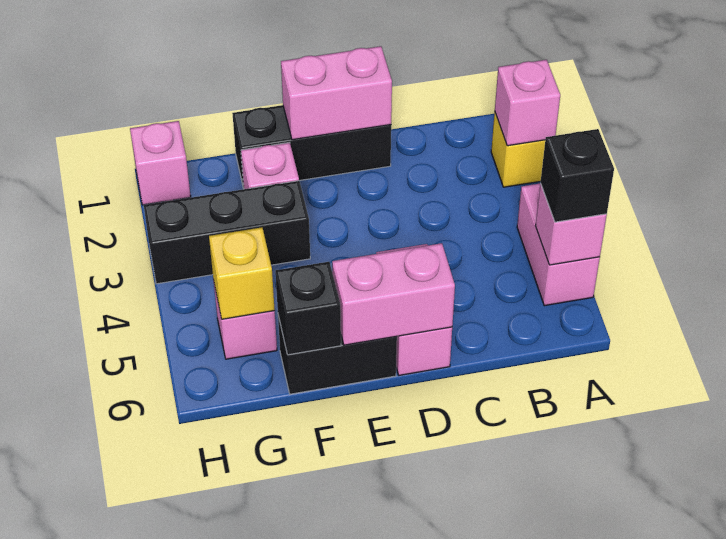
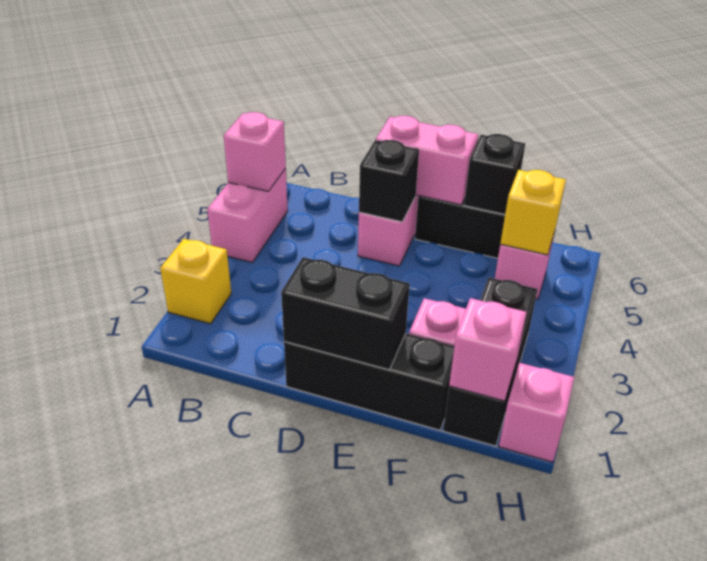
pink 1x1 brick [495,60,560,146] -> pink 1x1 brick moved to [449,298,527,401]
black 1x1 brick [541,129,614,222] -> black 1x1 brick moved to [359,140,419,222]
pink 1x2 brick [281,46,392,140] -> black 1x2 brick [281,257,410,370]
black 1x3 brick [144,181,310,284] -> black 1x3 brick turned to [443,277,538,446]

